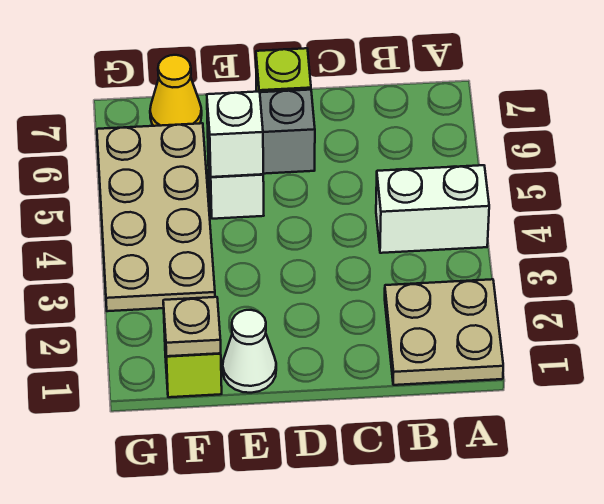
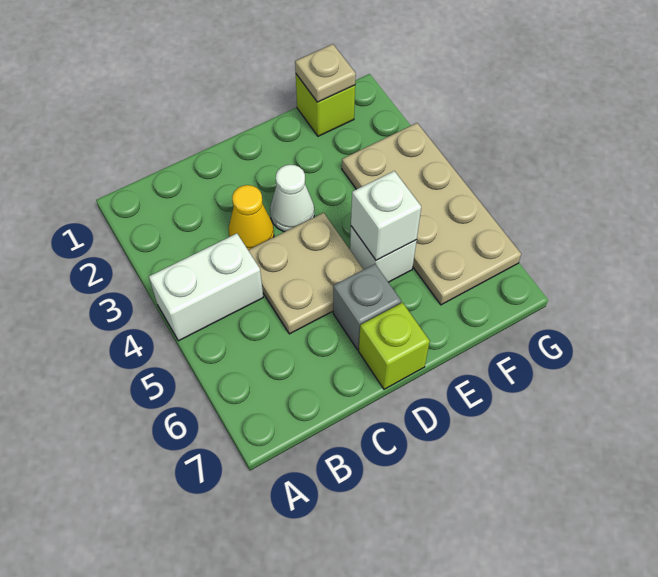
tan 2x2 plate [385,279,503,385] -> tan 2x2 plate moved to [248,213,364,334]
white 1x1 cone [223,310,276,393] -> white 1x1 cone moved to [270,165,314,232]
yellow 1x1 cone [150,55,202,126] -> yellow 1x1 cone moved to [229,185,274,250]

